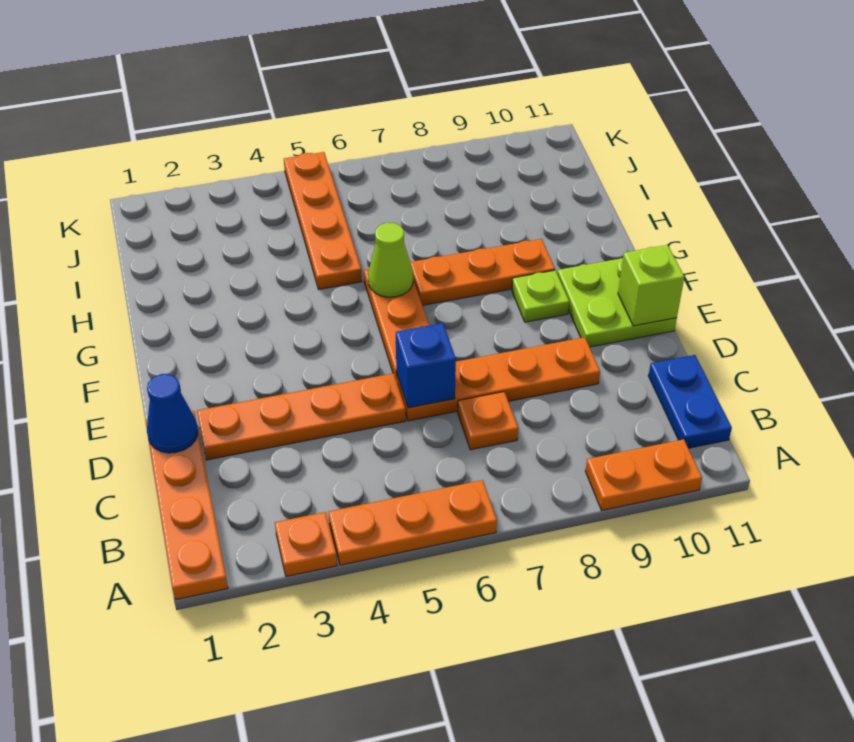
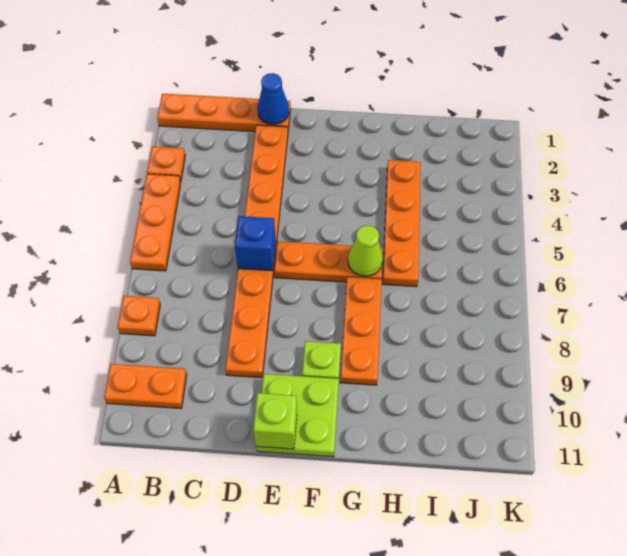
orange 1x2 plate [585,439,702,510] -> orange 1x2 plate turned to [104,364,187,408]
blue 1x2 plate [648,355,732,448] -> none
orange 1x1 plate [458,392,518,450] -> orange 1x1 plate moved to [118,296,160,336]
orange 1x4 plate [284,152,362,289] -> orange 1x4 plate turned to [383,160,421,287]

